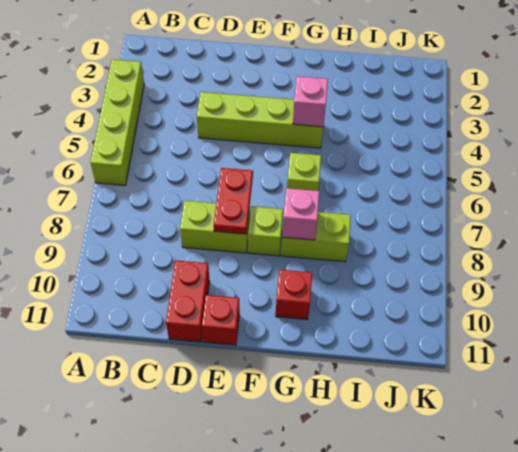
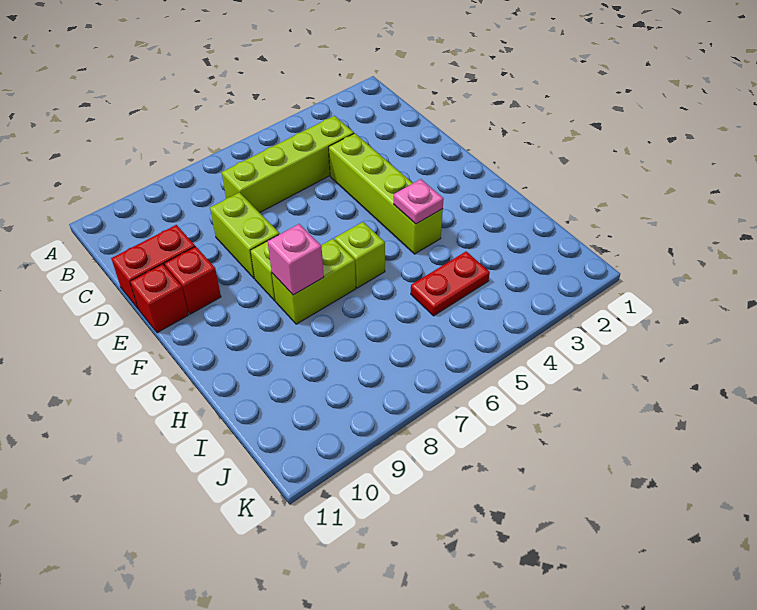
lime 1x4 brick [90,59,144,185] -> lime 1x4 brick moved to [222,116,354,213]
red 1x2 plate [214,168,253,234] -> red 1x2 plate moved to [411,251,490,316]
pink 1x1 brick [293,76,328,127] -> pink 1x1 plate [394,179,443,224]
lime 1x2 brick [281,212,351,262] -> lime 1x2 brick turned to [272,239,356,324]
red 1x1 brick [276,270,312,320] -> red 1x1 brick moved to [164,246,221,314]

